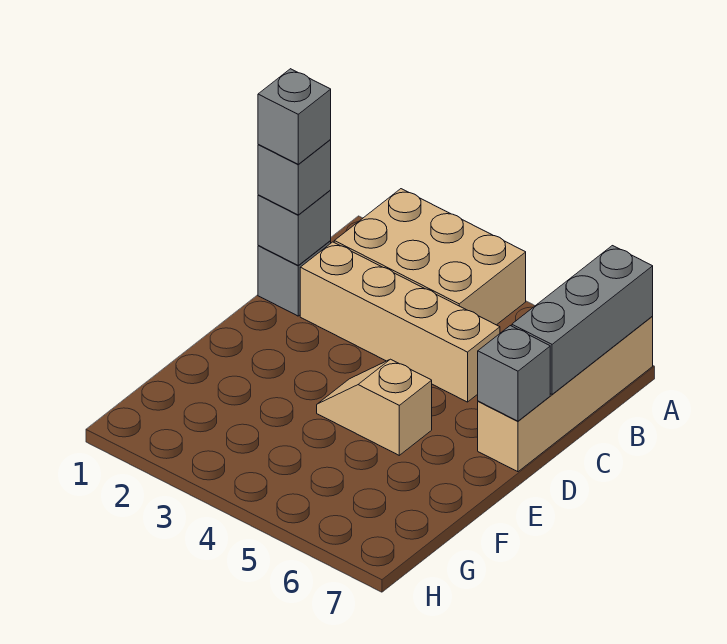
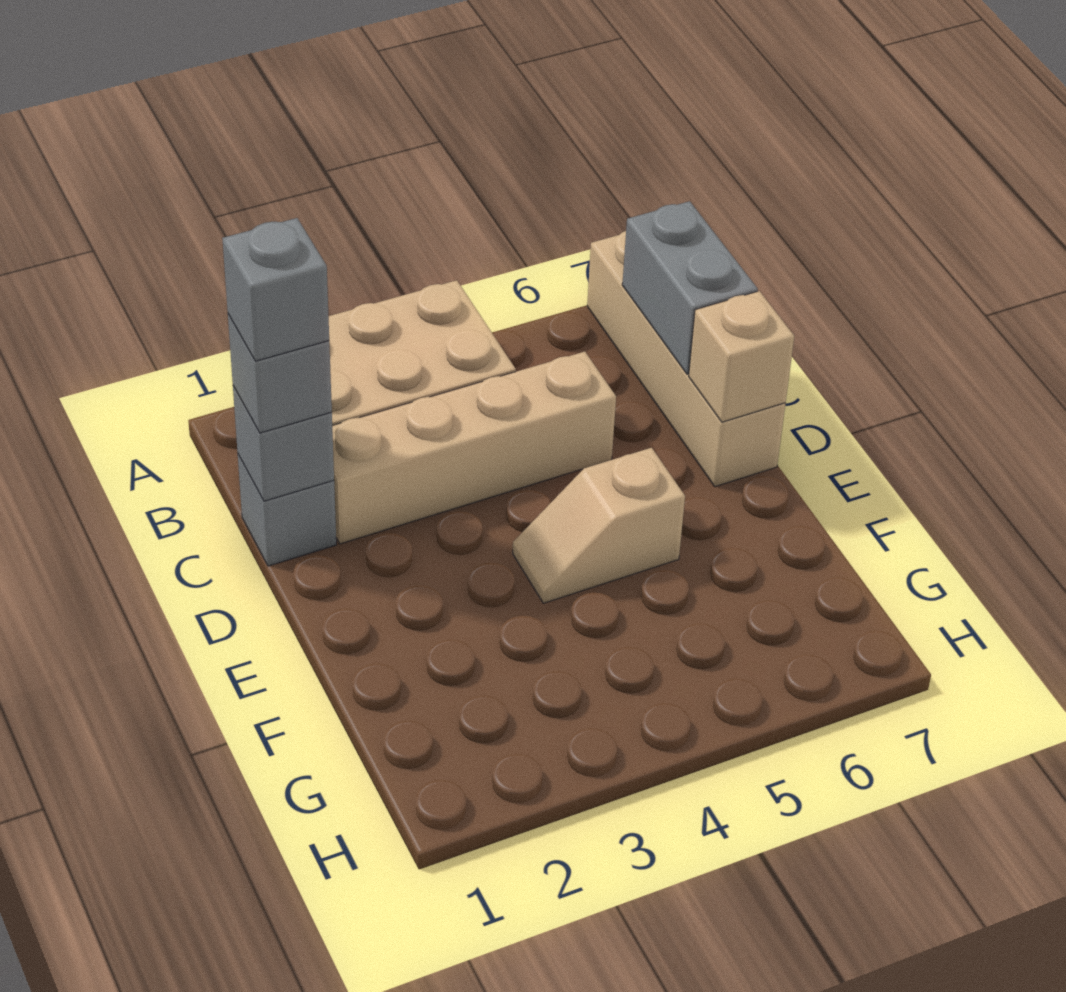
grey 1x3 brick [512,246,653,394] -> grey 1x2 brick [622,201,758,374]
grey 1x1 brick [478,326,550,421] -> tan 1x1 brick [689,291,794,422]

